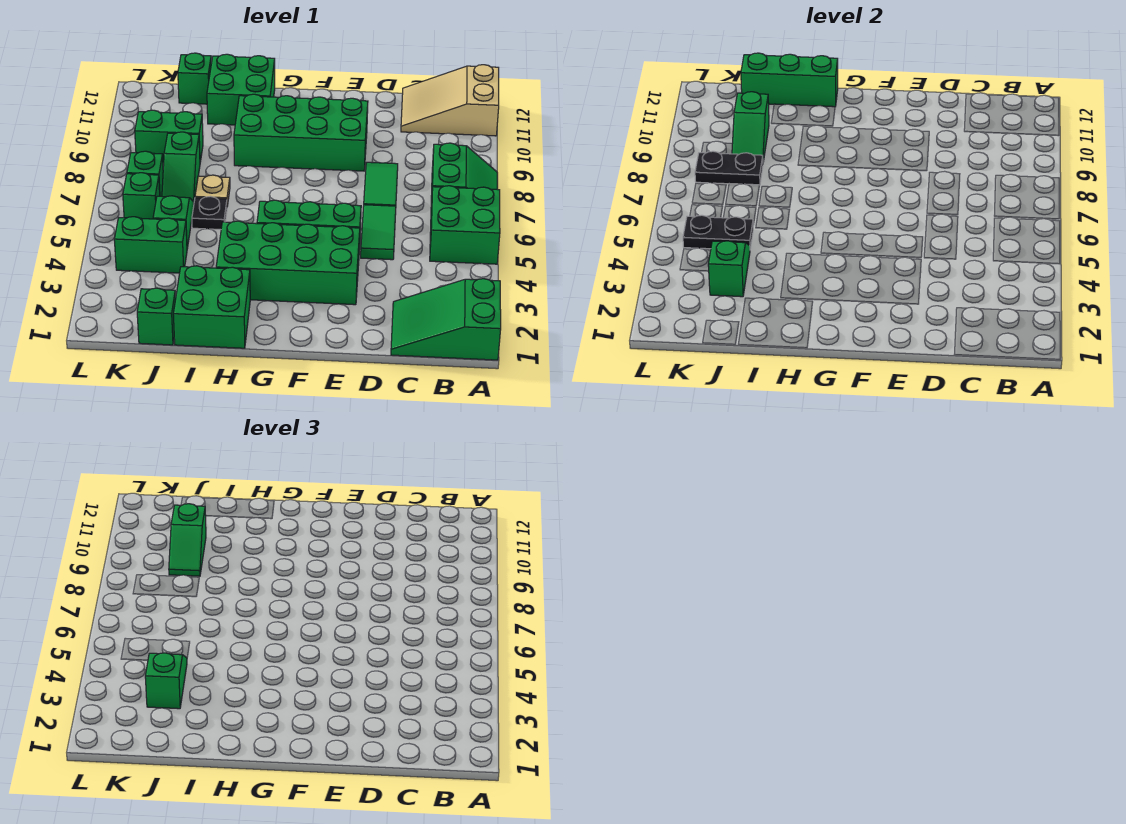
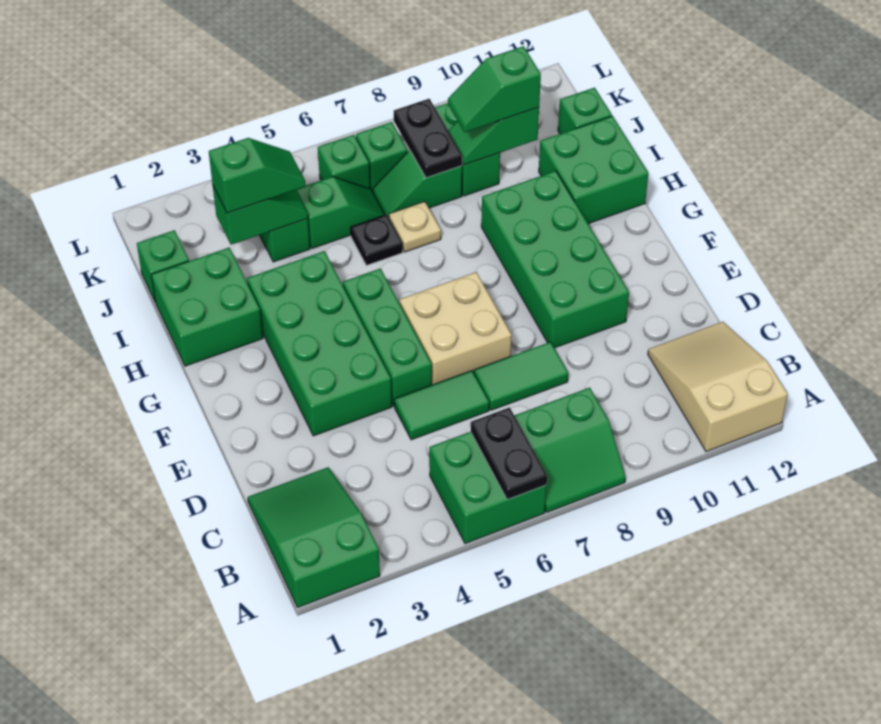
none -> tan 2x2 brick [400,272,512,385]
green 1x3 brick [741,53,838,107] -> none
black 1x2 plate [683,215,753,249] -> black 1x2 plate moved to [471,408,547,500]

